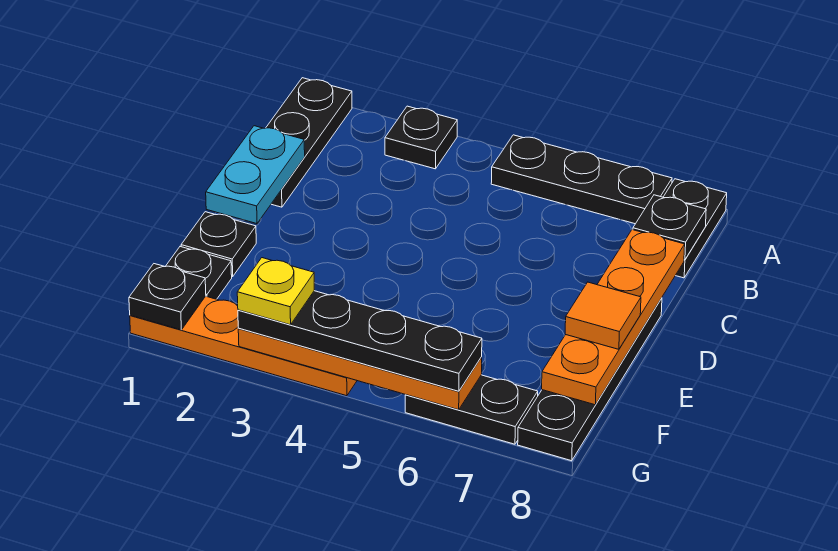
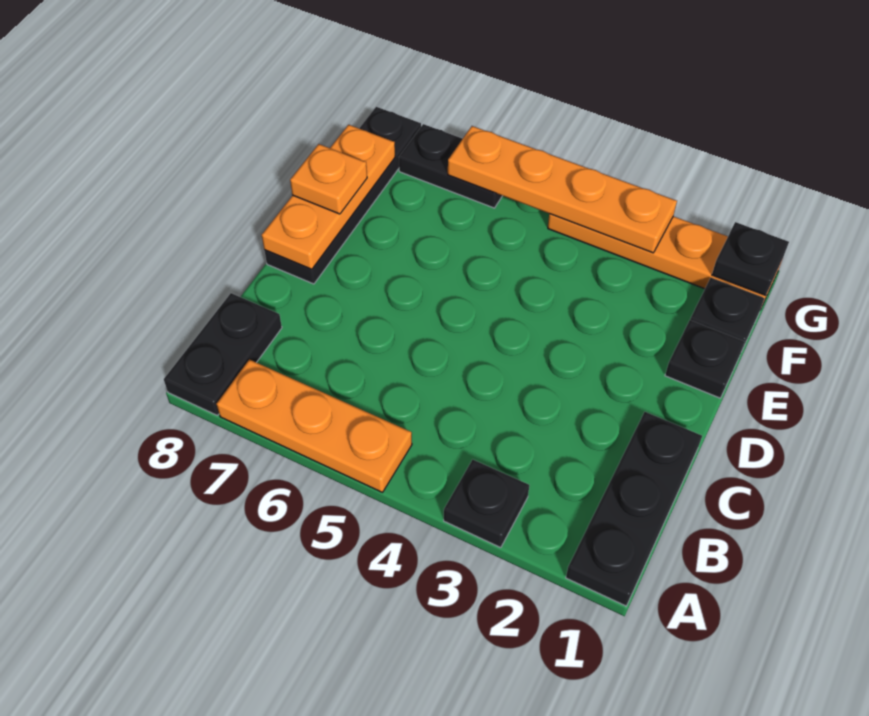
black 1x3 plate [491,135,672,224] -> orange 1x3 plate [217,359,412,492]
black 1x1 plate [633,195,706,260] -> none
cyan 1x2 plate [206,126,305,224] -> none
orange 1x4 plate [542,230,685,405] -> orange 1x3 plate [262,125,395,269]
orange 1x1 tile [565,282,641,349] -> orange 1x1 plate [290,144,367,214]
black 1x4 plate [238,291,482,391] -> none
yellow 1x1 plate [237,258,314,325] -> none

